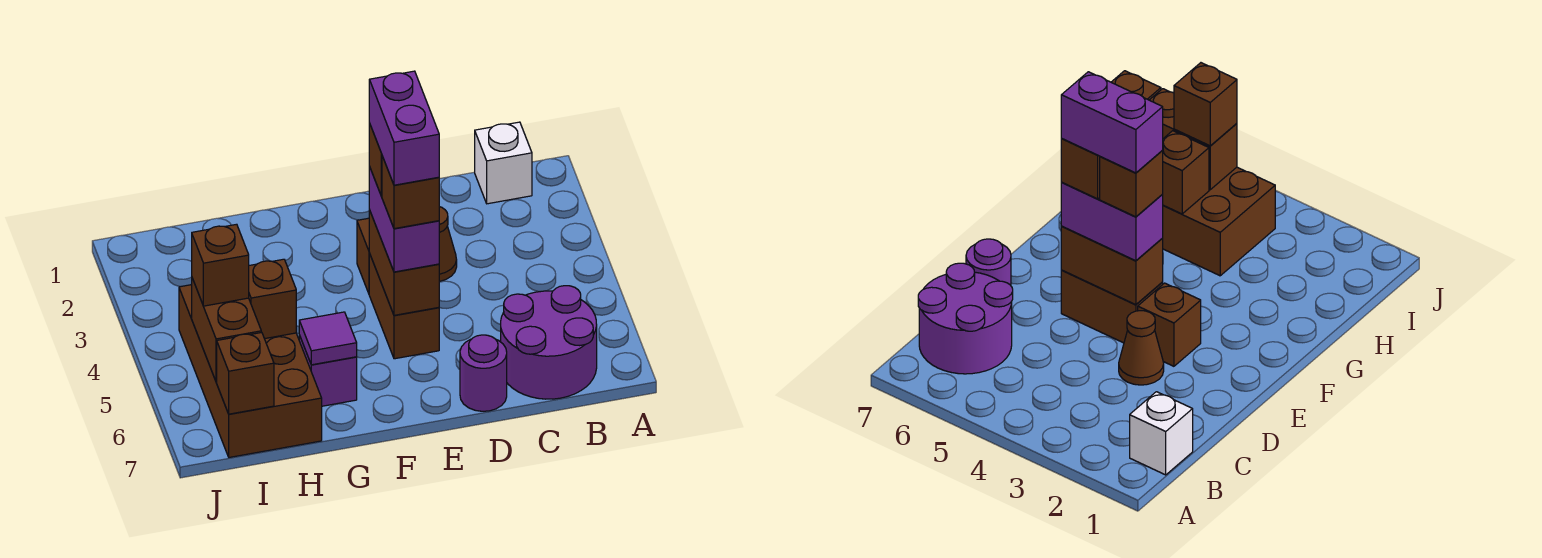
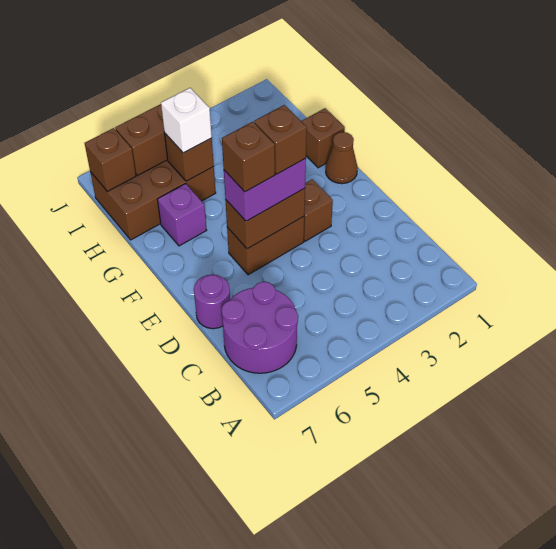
white 1x1 brick [475,122,532,204] -> white 1x1 brick moved to [161,88,212,153]
brown 1x1 cone [439,207,457,281] -> brown 1x1 cone moved to [326,132,358,184]
purple 1x2 brick [369,71,439,185] -> none
purple 1x1 tile [299,312,357,365] -> none
brown 2x4 brick [179,285,322,457] -> brown 2x3 brick [90,160,216,240]
brown 1x1 brick [192,224,249,306] -> brown 1x1 brick moved to [301,108,345,168]

